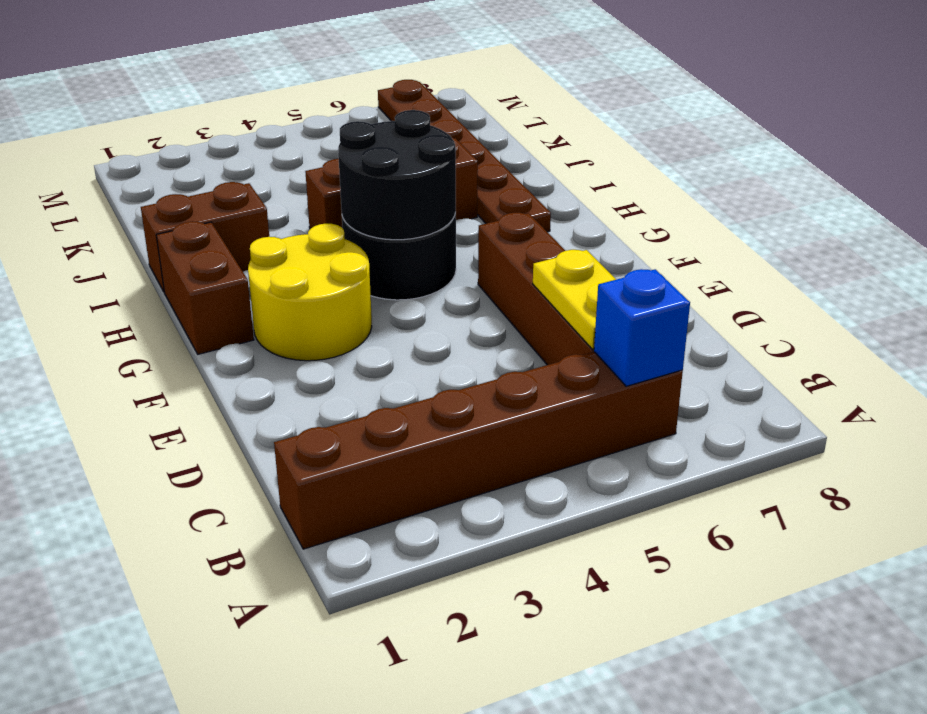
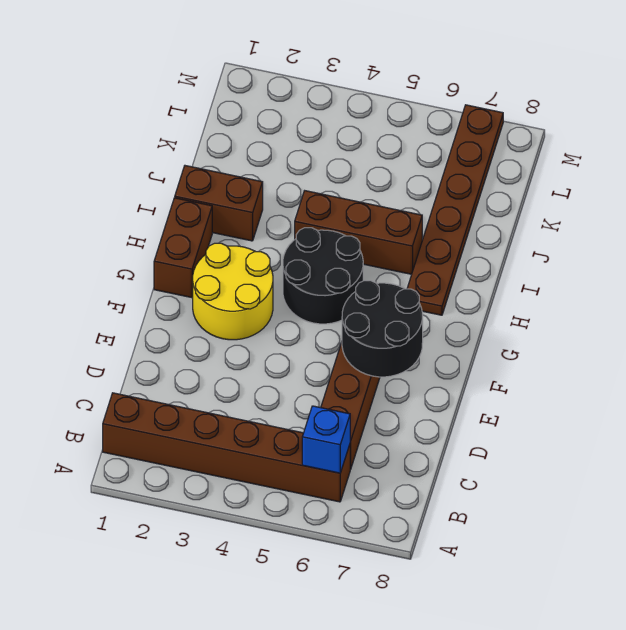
yellow 1x2 plate [533,250,616,349] -> none
black 2x2 round brick [338,110,456,240] -> black 2x2 round brick moved to [342,281,423,377]

